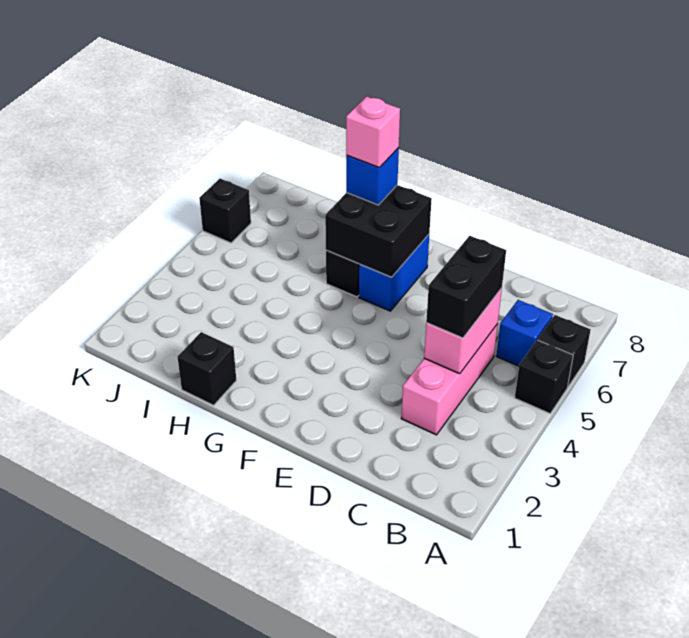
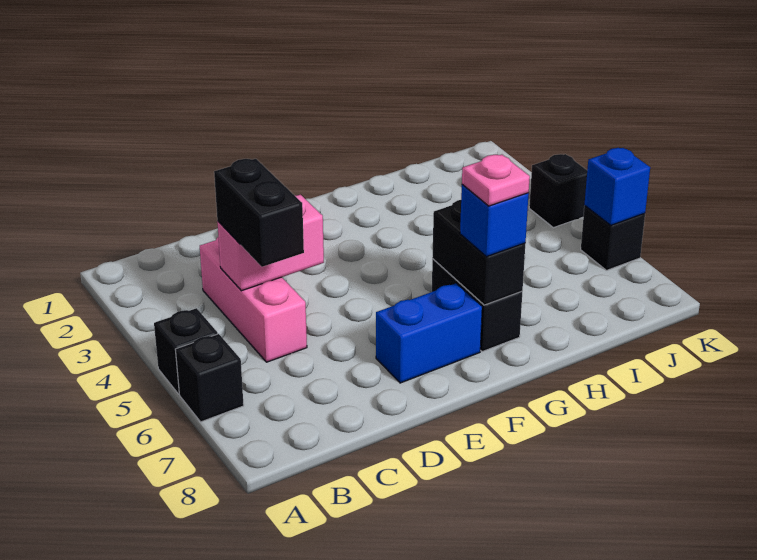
blue 1x1 brick [497,300,553,366] -> blue 1x1 brick moved to [584,148,650,225]
pink 1x2 brick [424,288,502,374] -> pink 1x2 brick turned to [217,195,324,291]
blue 1x2 brick [359,235,429,311] -> blue 1x2 brick turned to [376,283,482,383]
black 2x2 brick [325,185,432,277] -> black 1x2 brick [432,200,525,305]
pink 1x1 brick [346,96,400,168] -> pink 1x1 plate [462,155,530,206]
black 1x1 brick [178,332,236,405] -> black 1x1 brick moved to [529,154,587,228]

